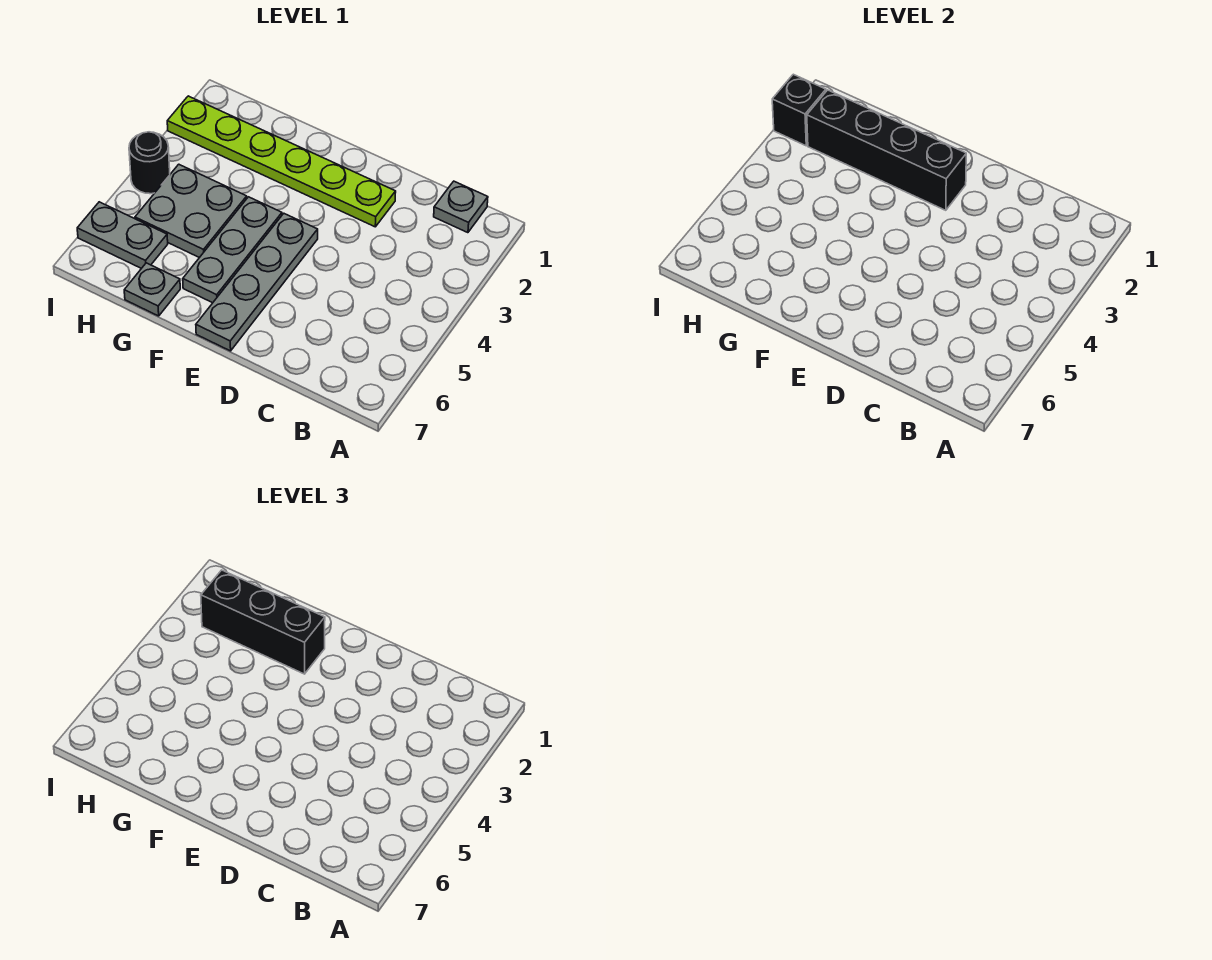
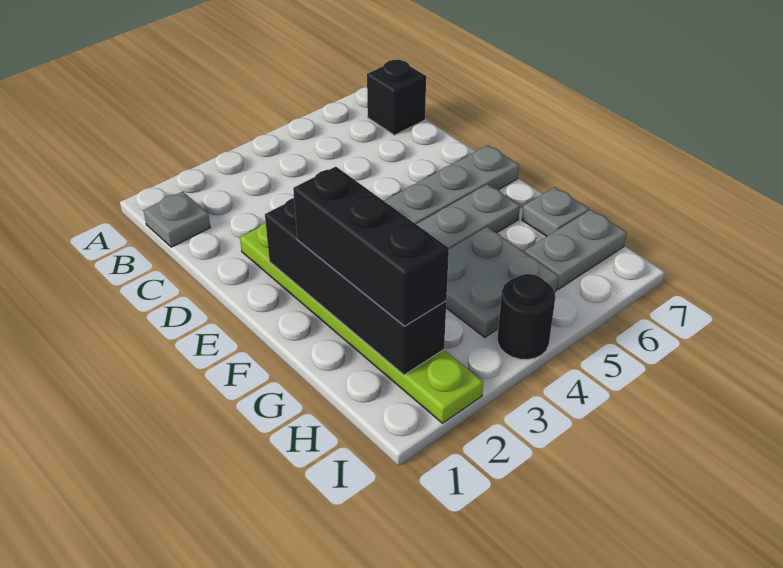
grey 1x2 plate [77,202,168,268] -> grey 1x2 plate turned to [524,210,627,289]
black 1x1 brick [772,74,826,146] -> black 1x1 brick moved to [367,59,426,135]

